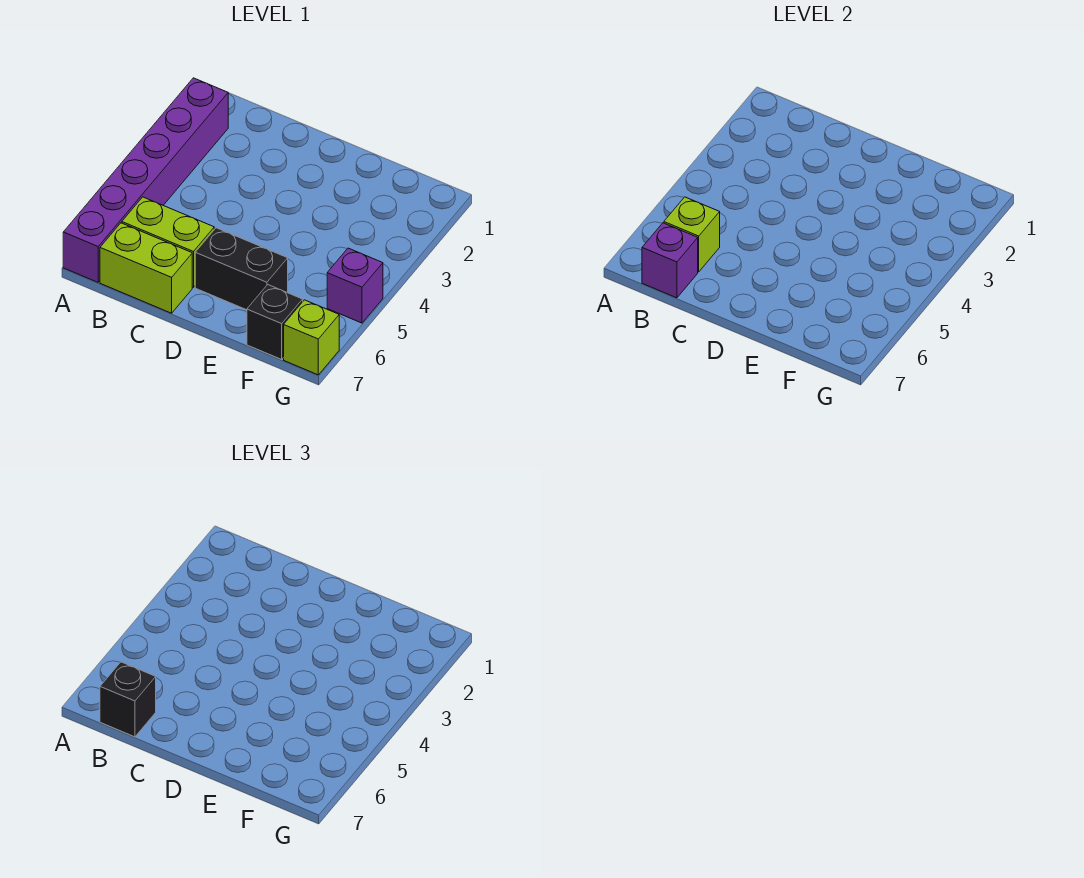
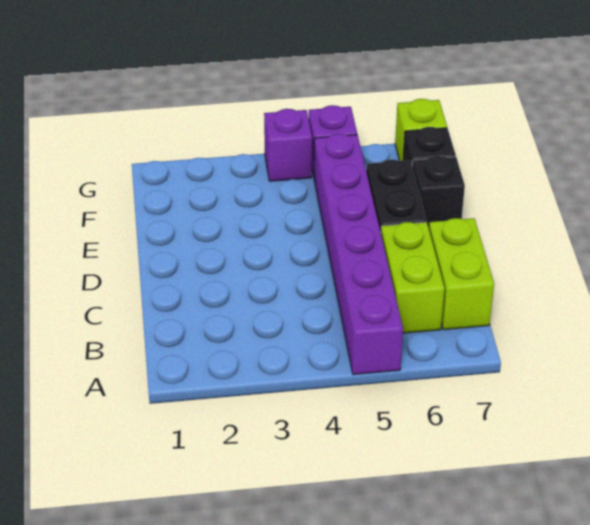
purple 1x6 brick [63,78,228,282] -> purple 1x6 brick turned to [314,134,403,375]
lime 1x1 brick [664,197,720,272] -> none
purple 1x1 brick [642,223,698,298] -> purple 1x1 brick moved to [264,109,312,181]
black 1x1 brick [100,662,156,737] -> black 1x1 brick moved to [412,156,465,228]

